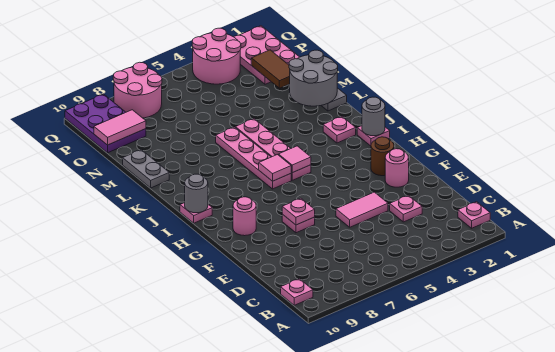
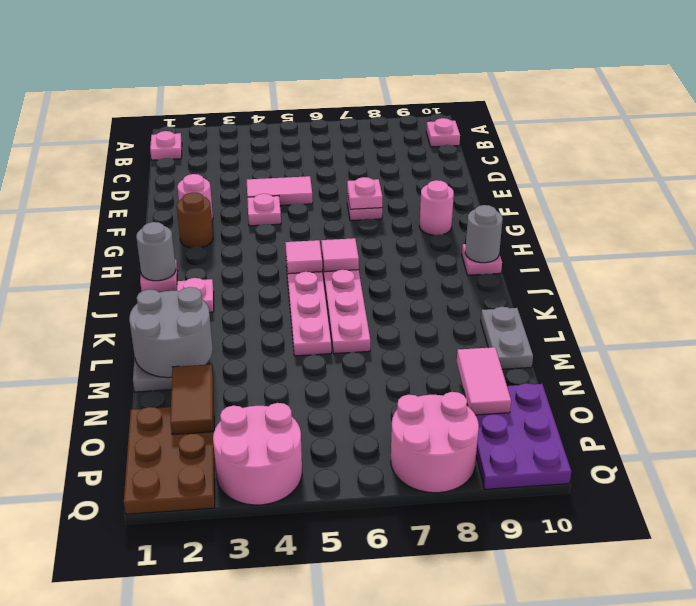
pink 1x1 plate [390,195,422,222] -> pink 1x1 plate moved to [247,194,281,226]
pink 2x3 plate [234,26,299,84] -> brown 2x3 plate [124,407,215,514]
pink 1x2 tile [94,110,146,145] -> pink 1x2 tile turned to [457,347,511,415]

